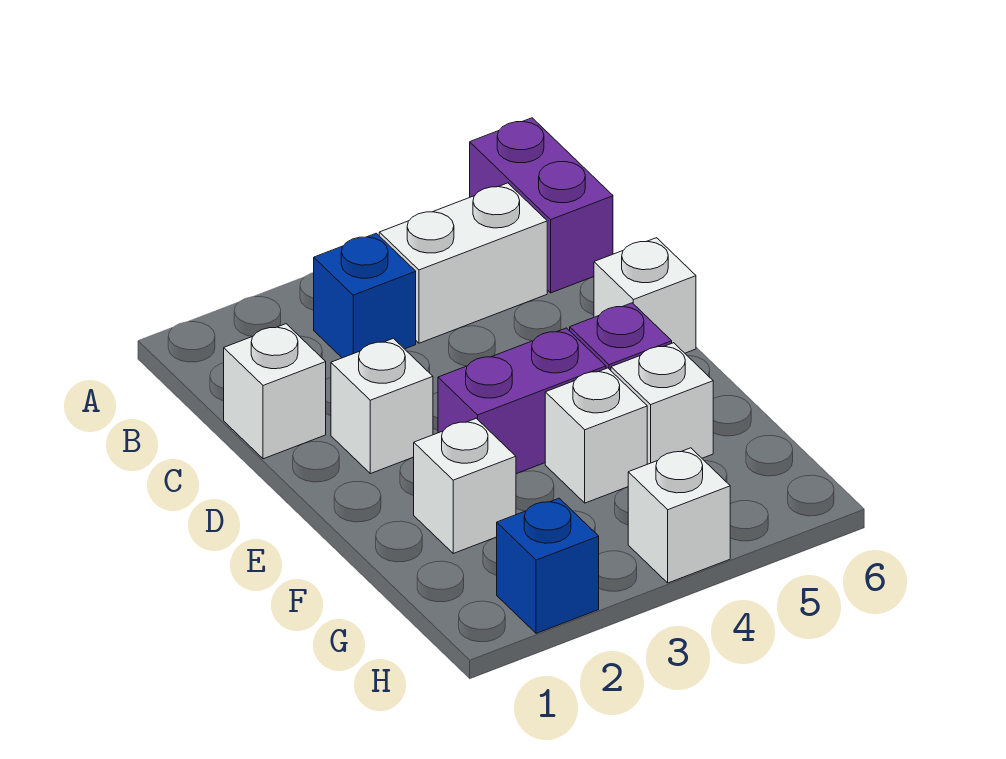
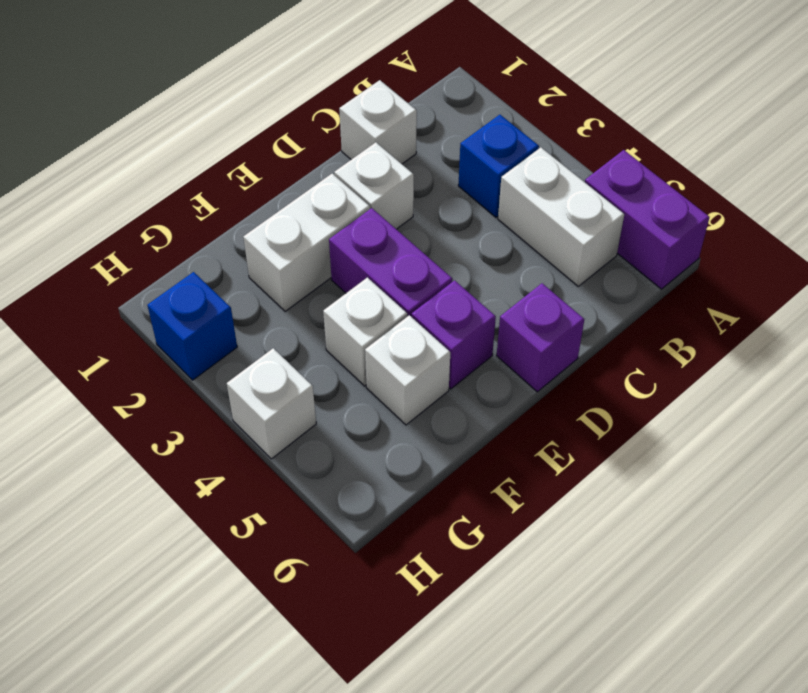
purple 1x2 brick [470,118,613,293] -> purple 1x2 brick turned to [585,150,710,289]
white 1x1 brick [594,238,696,353] -> purple 1x1 brick [497,283,584,392]
white 1x1 brick [413,418,516,553] -> white 1x2 brick [243,174,370,311]

